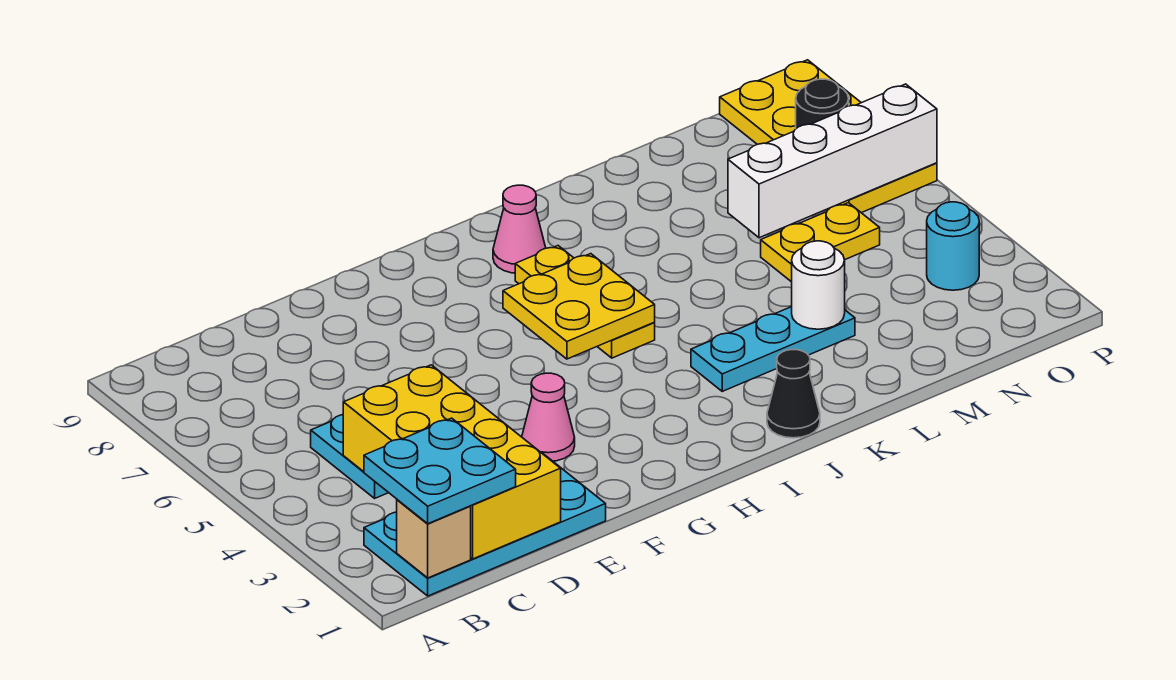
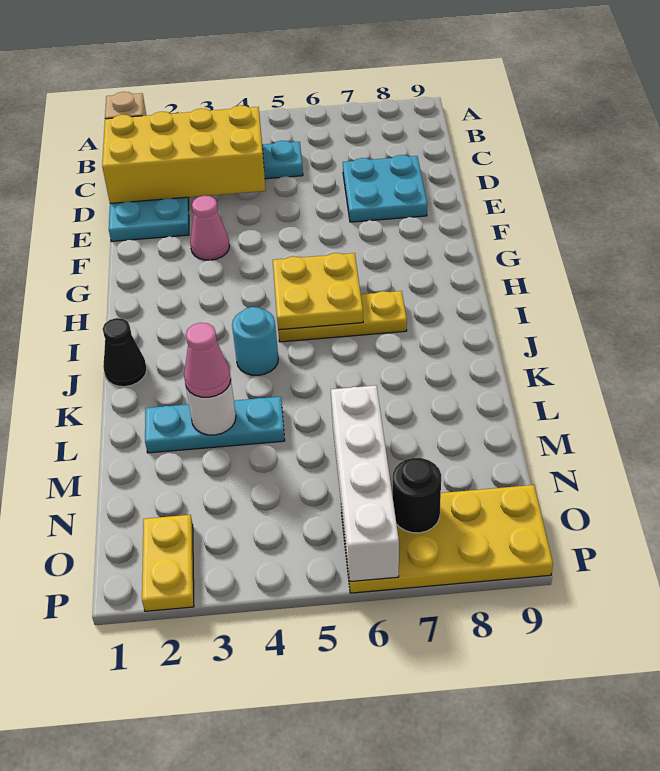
cyan 2x2 plate [364,418,516,524] -> cyan 2x2 plate moved to [343,155,427,222]
pink 1x1 cone [493,185,546,273] -> pink 1x1 cone moved to [184,323,231,397]
cyan 1x3 plate [691,307,855,391] -> cyan 1x3 plate turned to [145,397,285,453]
yellow 1x2 plate [761,203,880,282] -> yellow 1x2 plate moved to [142,515,194,611]
cyan 1x1 round brick [927,202,979,290] -> cyan 1x1 round brick moved to [232,307,278,375]

